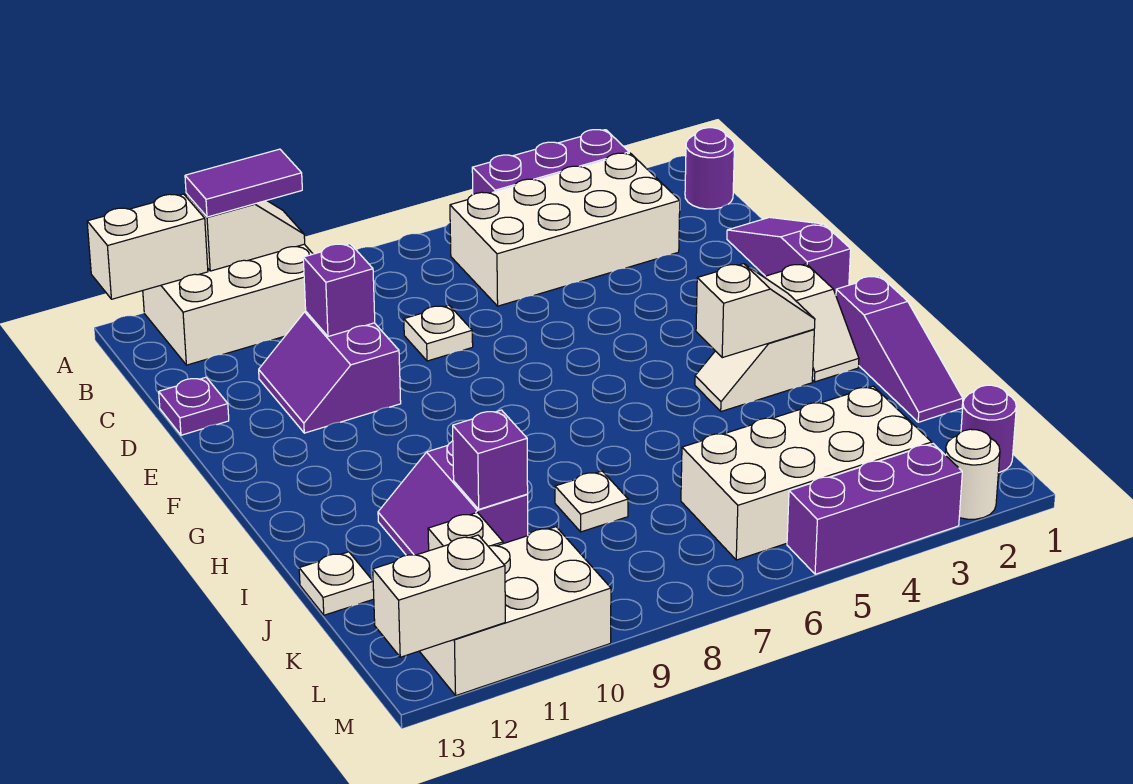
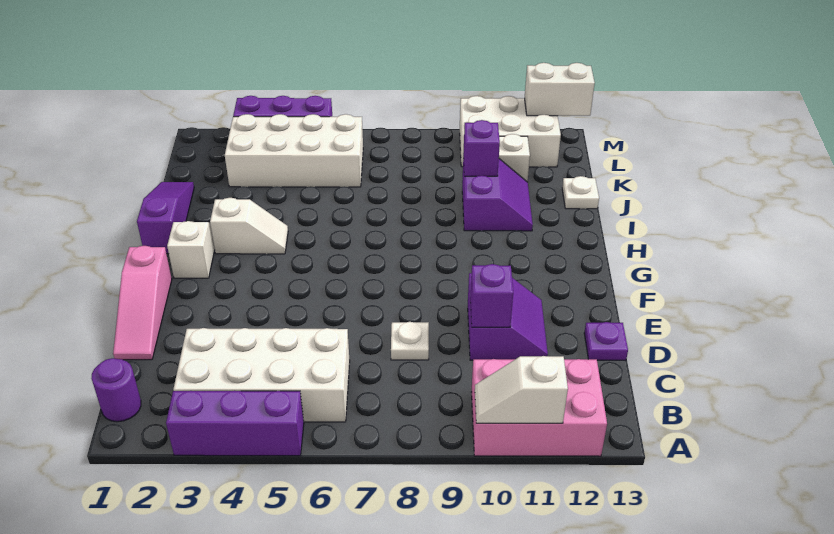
white 2x3 brick [143,244,313,365] -> pink 2x3 brick [472,359,607,456]
purple 1x2 tile [185,149,302,217] -> none
white 1x2 brick [87,194,208,299] -> none
purple 1x3 slope [727,217,851,295] -> pink 1x3 slope [113,246,172,360]
white 1x2 slope [696,264,815,358] -> none
white 1x1 plate [555,471,628,532] -> none
purple 1x1 round brick [961,385,1016,472] -> none
white 1x1 round brick [945,429,1000,519] -> none

